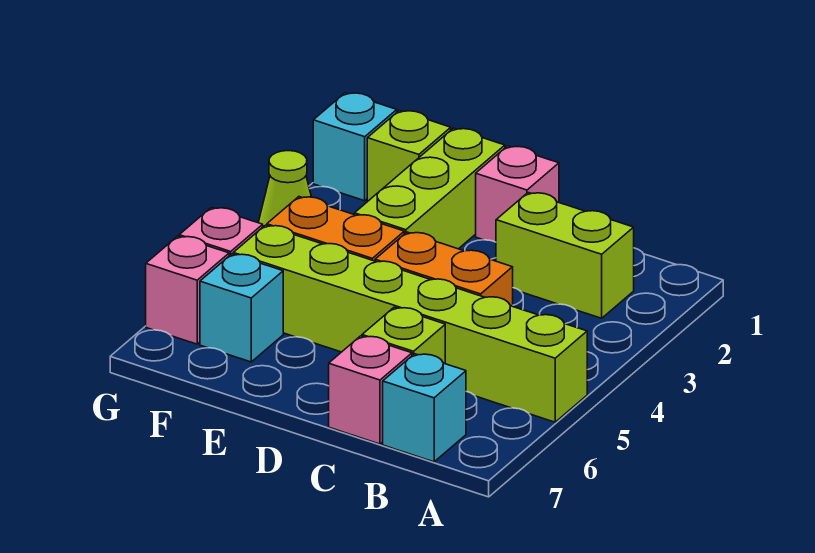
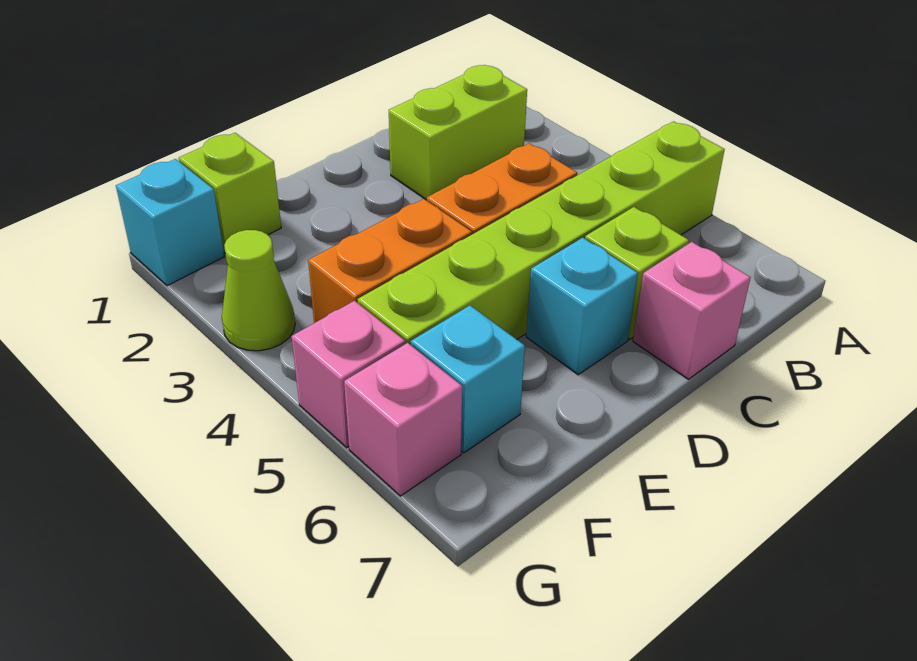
cyan 1x1 brick [383,354,466,462] -> cyan 1x1 brick moved to [526,238,638,375]
pink 1x1 brick [476,146,559,242] -> none
lime 1x3 brick [354,128,505,249] -> none

